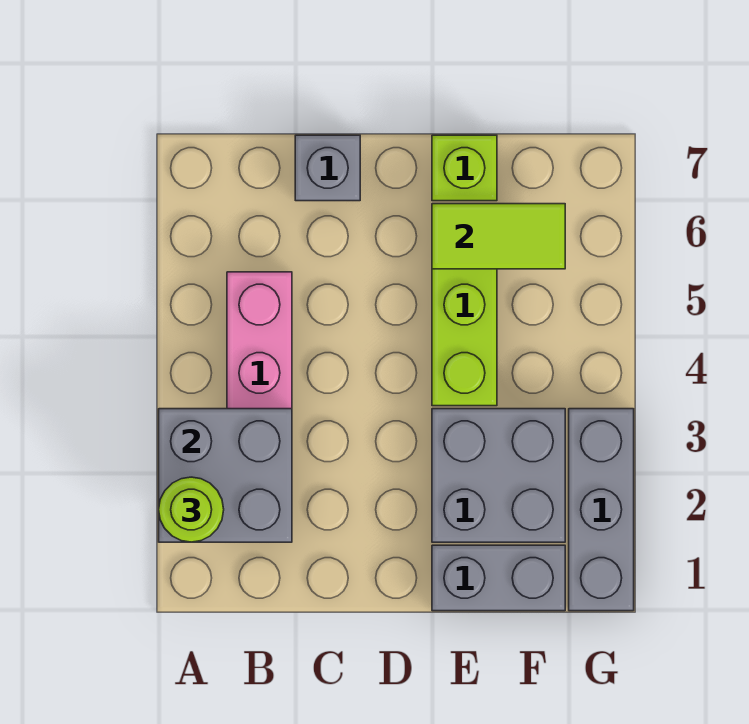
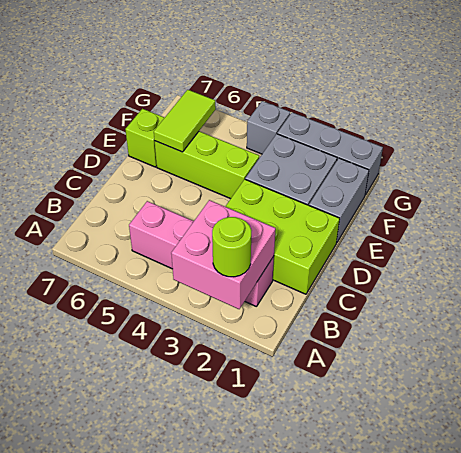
grey 2x2 brick [159,409,292,542] -> pink 2x2 brick [171,200,276,309]
none -> lime 2x3 brick [225,179,340,294]
grey 1x1 brick [295,135,360,201] -> grey 1x1 brick moved to [247,101,290,154]

